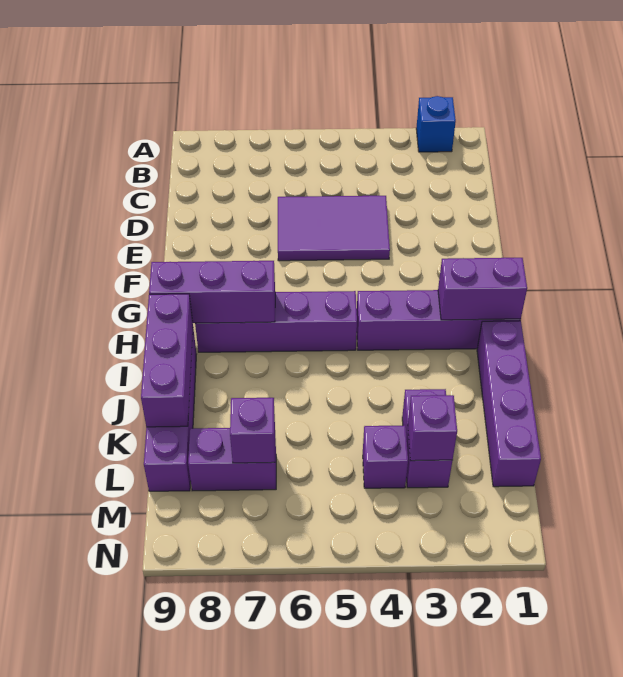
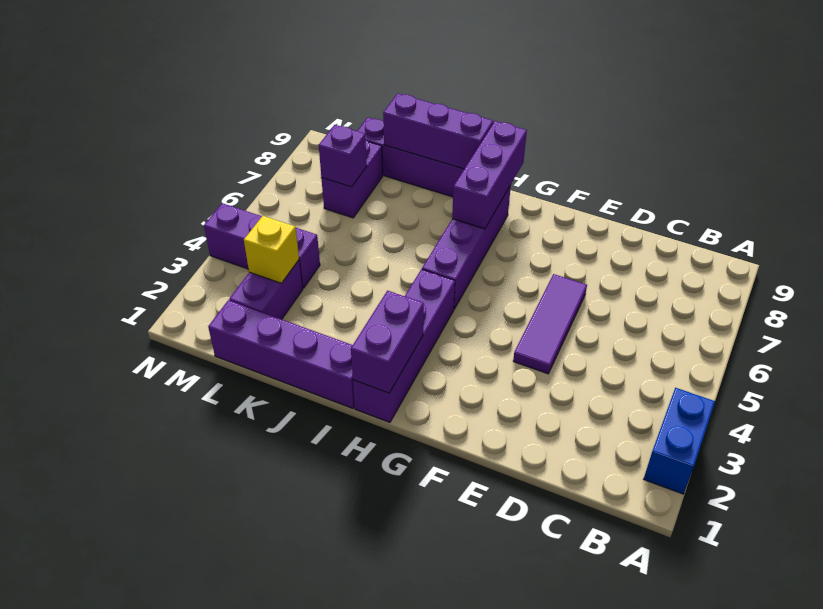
blue 1x1 brick [416,96,456,152] -> blue 1x2 brick [644,388,715,494]
purple 2x3 tile [278,196,390,261] -> purple 1x3 tile [513,274,587,374]
purple 1x2 brick [402,389,452,488] -> purple 1x2 brick turned to [229,260,303,319]
purple 1x1 brick [408,395,457,461] -> yellow 1x1 brick [244,216,299,283]
purple 1x1 brick [363,425,408,488] -> purple 1x3 brick [204,203,320,288]

